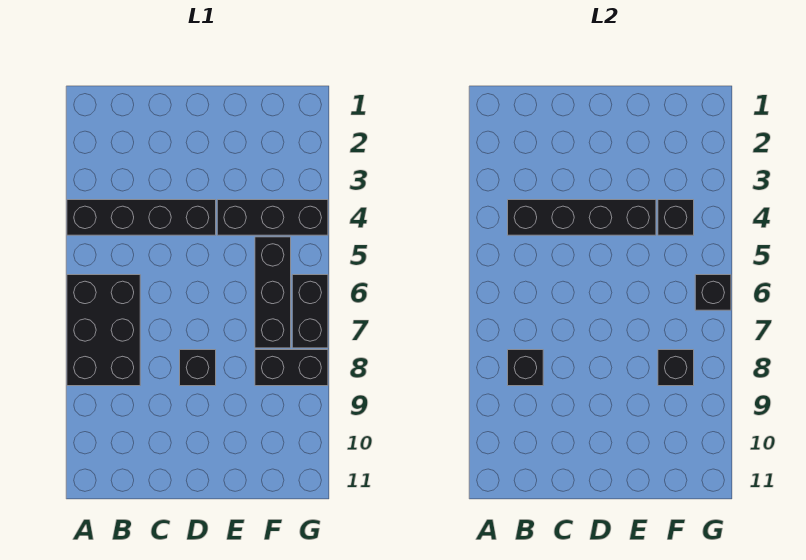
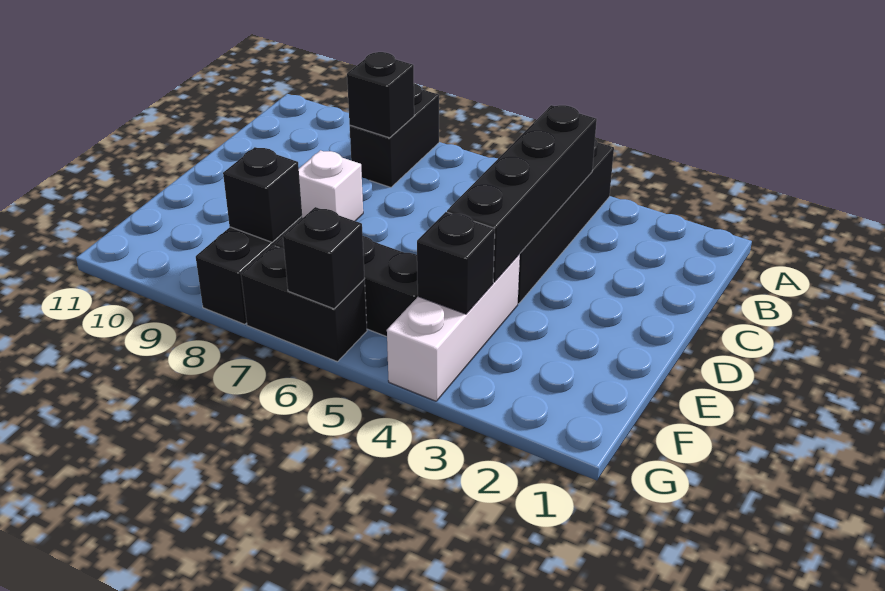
black 2x3 brick [67,275,140,386] -> black 1x2 brick [350,83,439,187]
black 1x1 brick [180,350,216,386] -> white 1x1 brick [299,150,363,221]
black 1x3 brick [217,200,328,235] -> white 1x3 brick [387,254,520,401]

